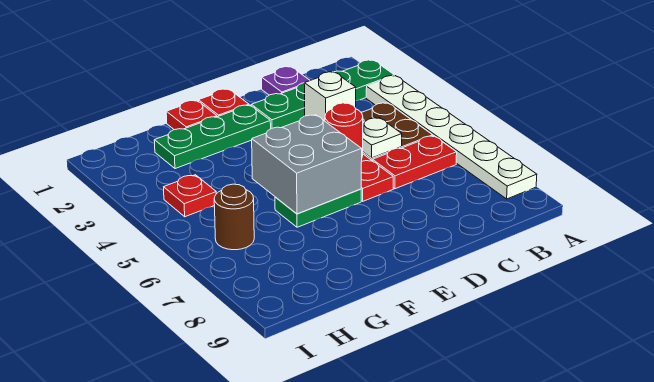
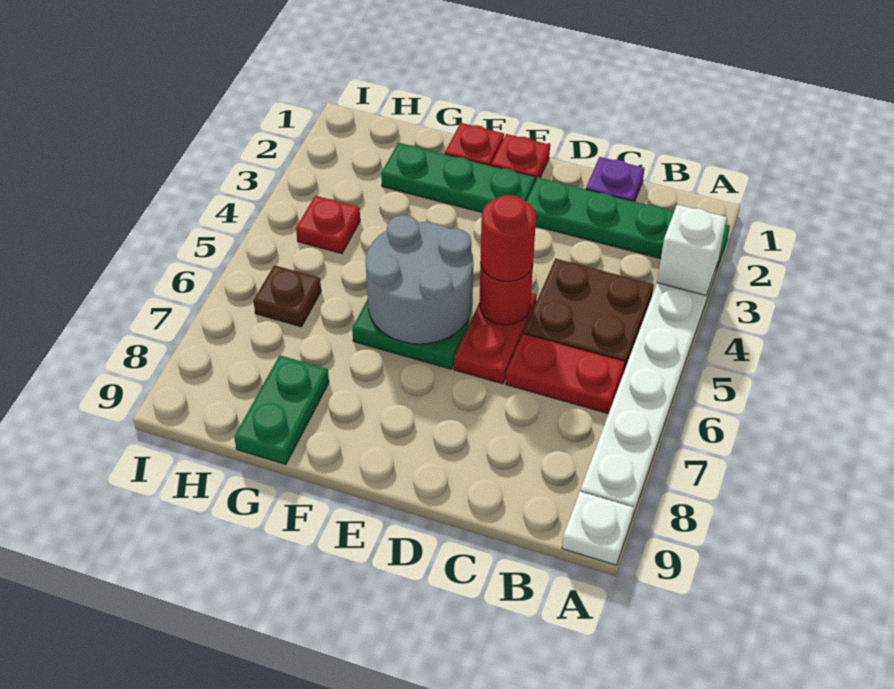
white 1x1 brick [304,72,356,121] -> white 1x1 brick moved to [657,205,727,295]
white 1x1 plate [363,118,402,158] -> white 1x1 plate moved to [562,492,634,565]
none -> red 1x1 round brick [481,195,536,281]
grey 2x2 brick [252,115,362,214] -> grey 2x2 round brick [366,215,473,344]
none -> green 1x2 plate [234,355,329,465]
brown 1x1 round brick [214,184,254,250] -> brown 1x1 plate [253,265,321,327]

